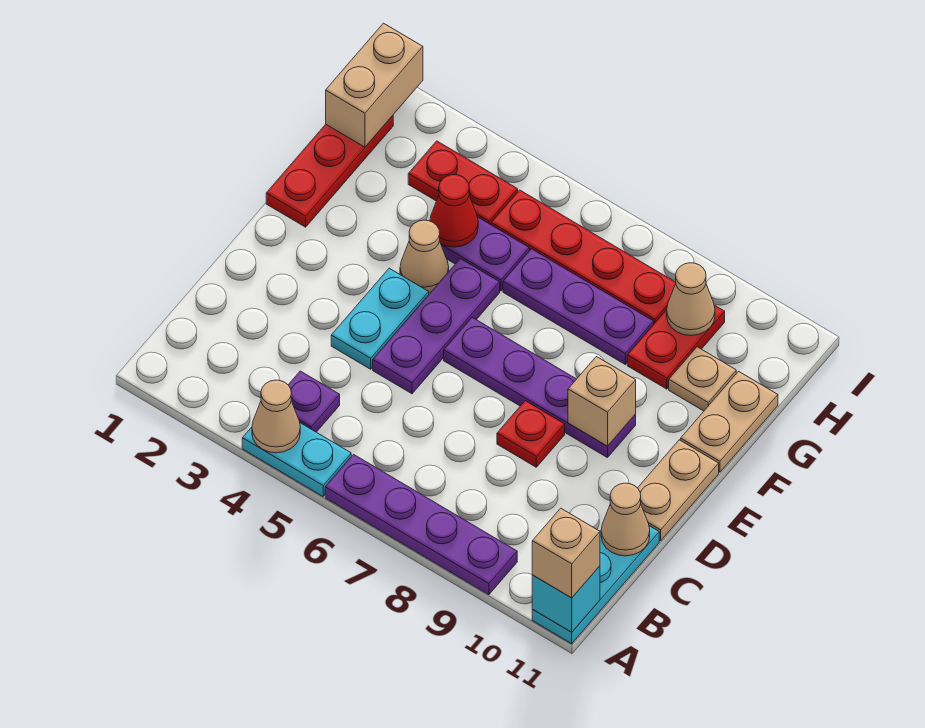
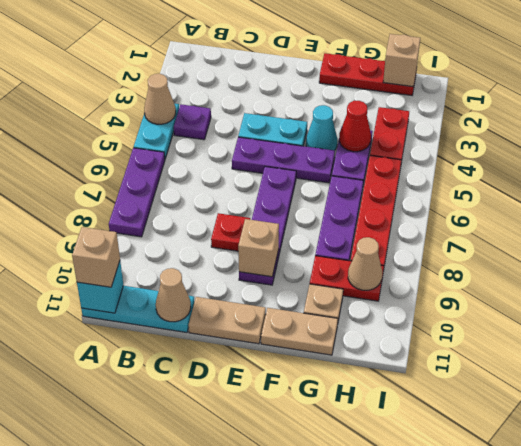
purple 1x4 plate [325,454,517,595] -> purple 1x3 plate [109,148,165,237]
tan 1x1 cone [400,220,449,292] -> cyan 1x1 cone [306,105,337,150]
tan 1x2 brick [326,23,423,147] -> tan 1x1 brick [383,34,420,87]

